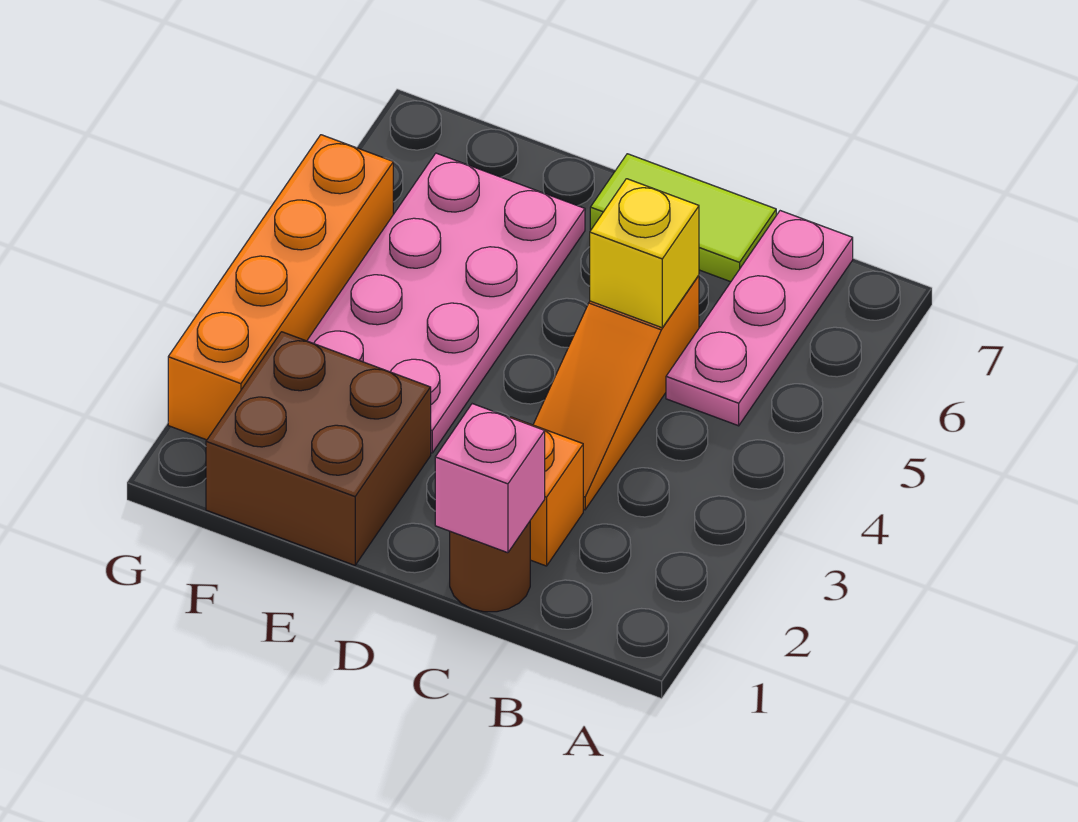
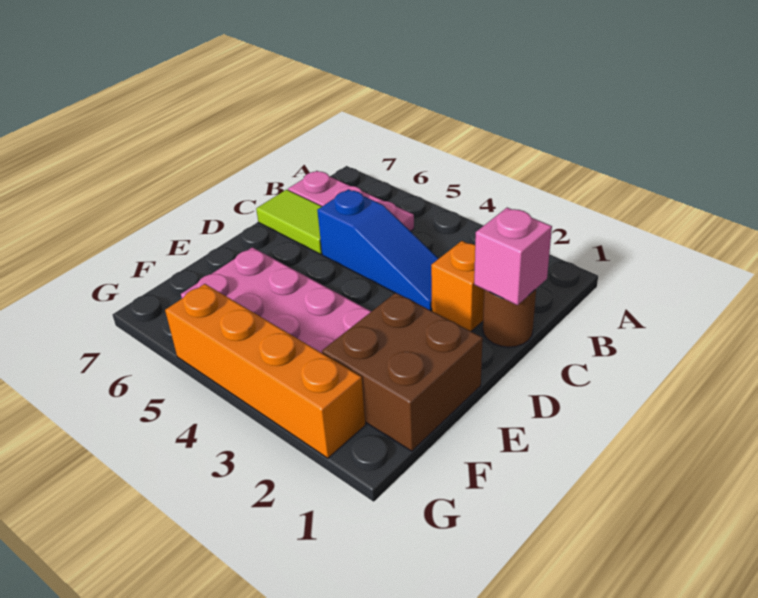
orange 1x3 slope [533,275,699,510] -> blue 1x3 slope [317,189,439,311]
yellow 1x1 brick [590,179,699,328] -> none
lime 1x2 tile [590,154,776,282] -> lime 1x2 tile turned to [256,190,322,254]

